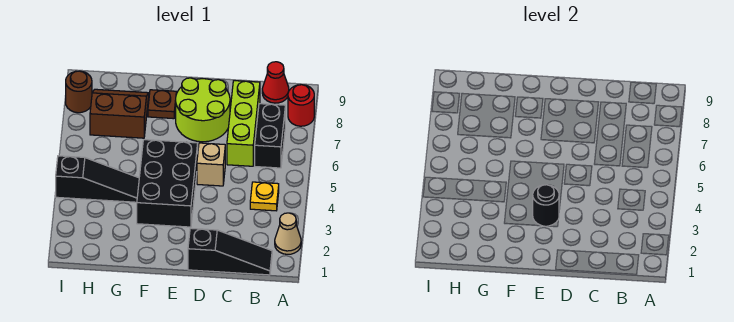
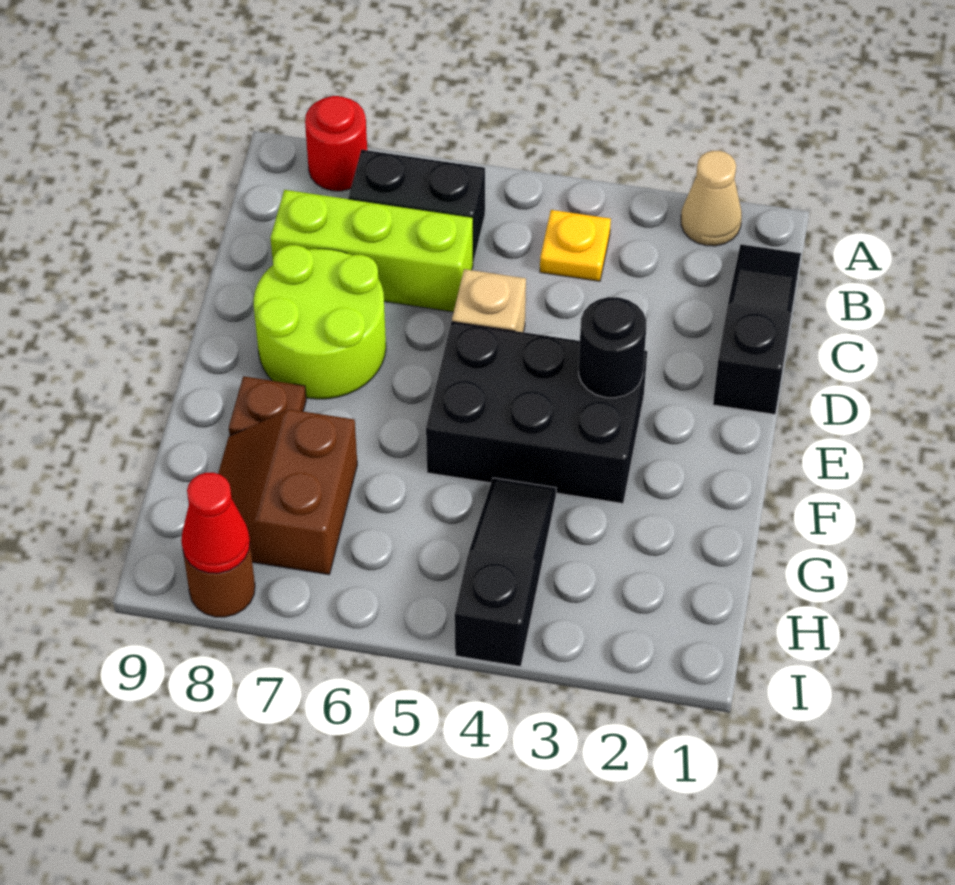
red 1x1 cone [262,62,289,103] -> red 1x1 cone moved to [181,473,250,573]

